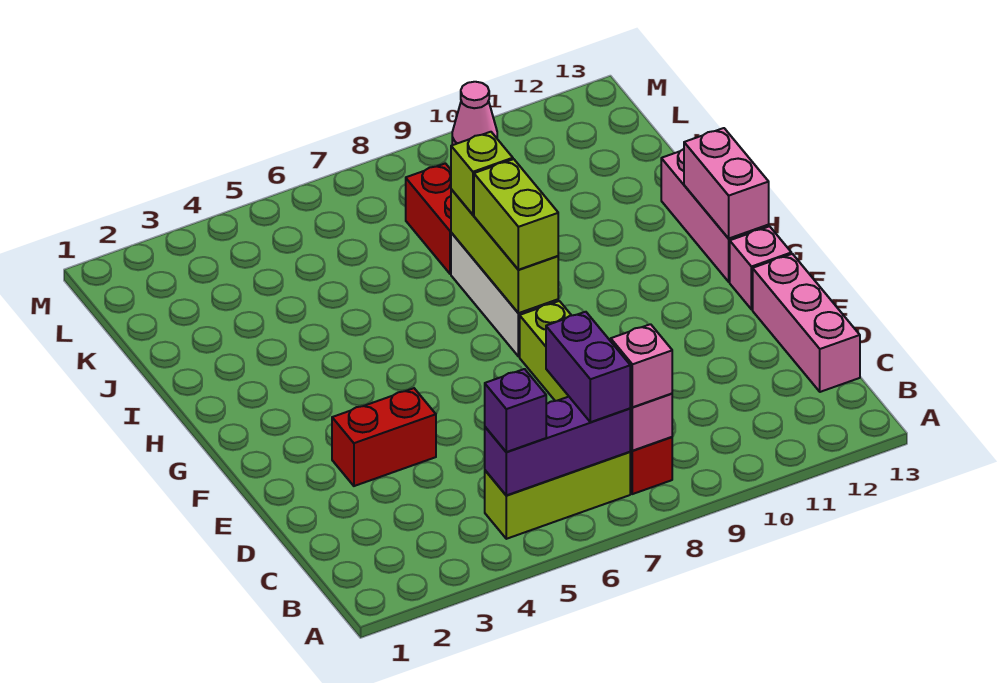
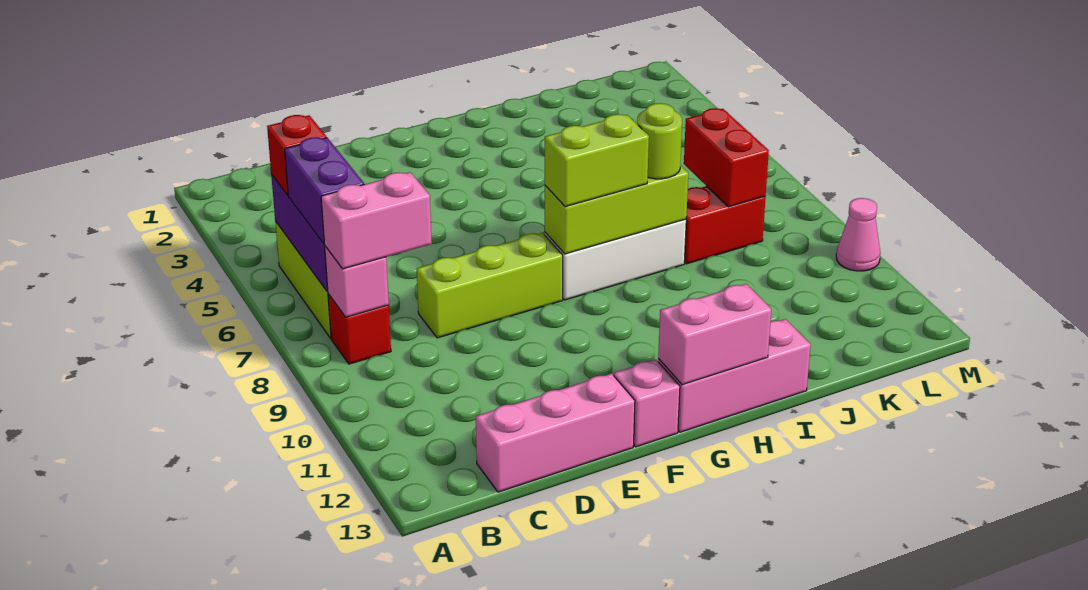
purple 1x1 brick [485,369,546,452] -> red 1x1 brick [267,115,327,195]
purple 1x2 brick [546,312,630,422] -> purple 1x2 brick turned to [285,137,364,243]
pink 1x1 brick [611,324,672,407] -> pink 1x2 brick [321,172,432,269]
red 1x2 brick [332,388,436,486] -> red 1x2 brick moved to [684,108,769,207]
lime 1x1 brick [451,132,513,215] -> lime 1x1 round brick [637,103,682,179]

